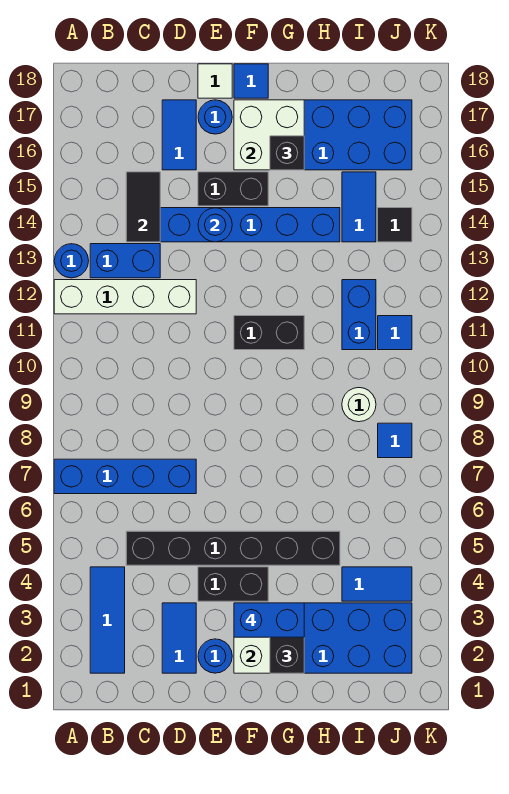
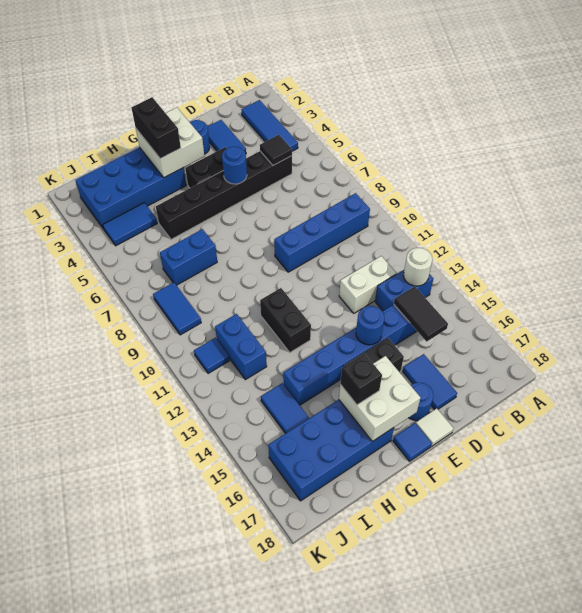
blue 1x4 brick [54,459,196,494] -> blue 1x4 brick moved to [274,193,370,272]
white 1x4 brick [54,280,196,314] -> white 1x2 brick [339,256,396,313]
blue 1x1 round brick [54,244,89,278] -> blue 1x1 round brick moved to [222,147,247,184]
blue 1x2 brick [234,603,304,637] -> blue 1x2 brick moved to [160,229,217,285]
black 1x2 brick [234,316,304,350] -> black 1x2 brick turned to [260,288,311,352]
white 1x1 round brick [342,388,376,422] -> white 1x1 round brick moved to [403,248,432,286]
blue 1x1 tile [378,423,412,458] -> blue 1x2 tile [153,282,201,335]
black 1x1 tile [378,208,412,242] -> black 1x1 tile moved to [260,135,292,165]

